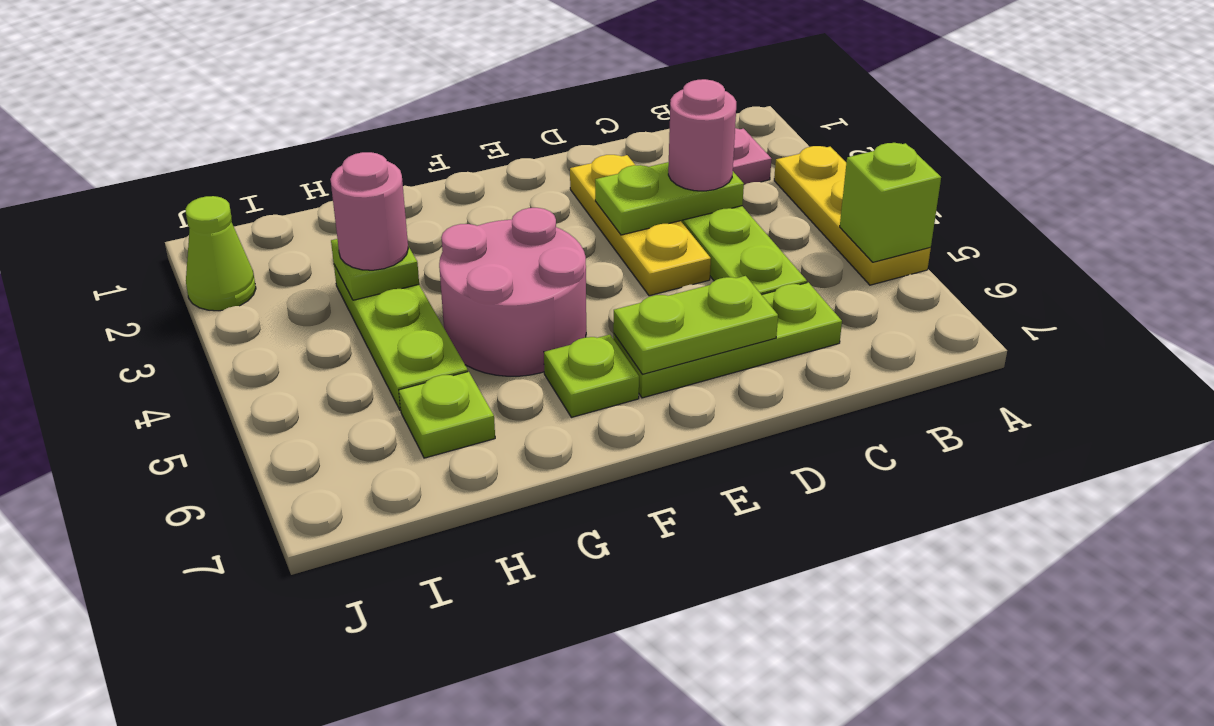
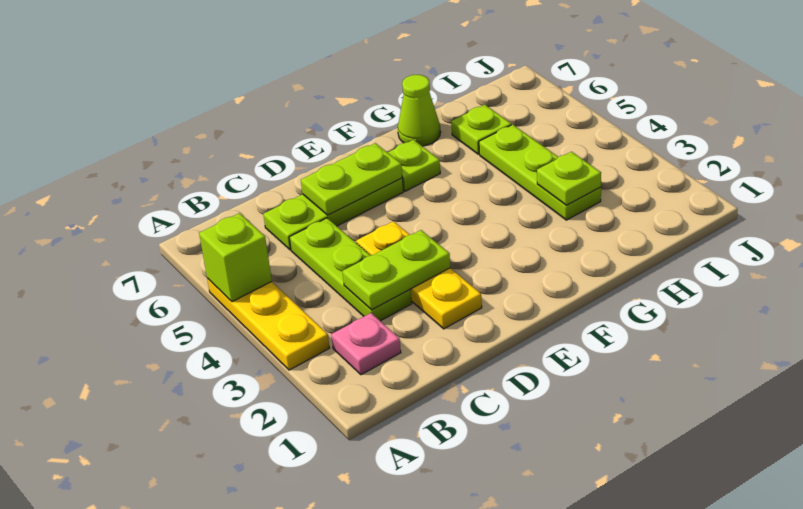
pink 1x1 round brick [668,79,736,191] -> none
pink 2x2 round brick [439,208,586,376] -> none
pink 1x1 round brick [330,152,408,270] -> none
lime 1x1 cone [186,196,256,311] -> lime 1x1 cone moved to [398,75,441,146]

